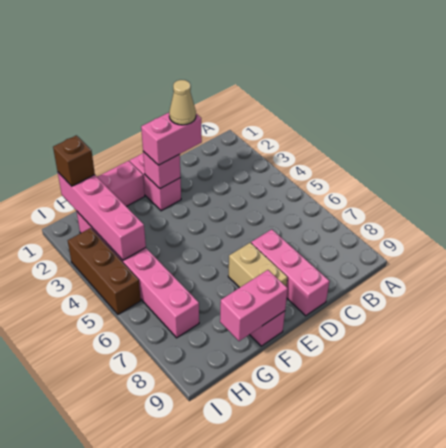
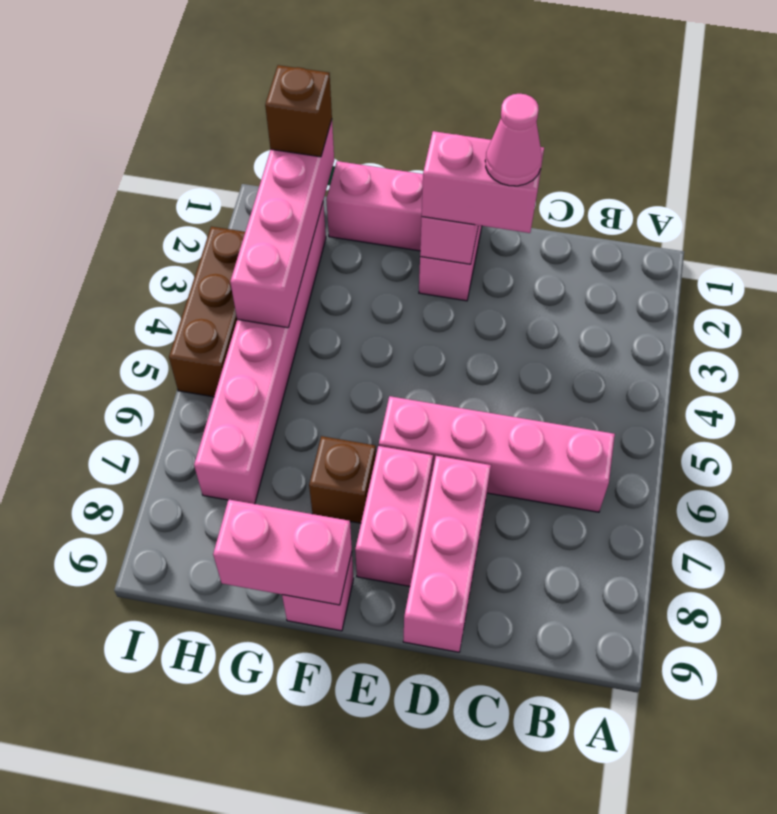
none -> pink 1x4 brick [379,396,615,512]
tan 1x1 cone [169,80,196,125] -> pink 1x1 cone [485,94,542,186]
tan 1x2 brick [228,243,288,288] -> pink 1x2 brick [355,446,433,586]
none -> brown 1x1 brick [309,436,376,523]

